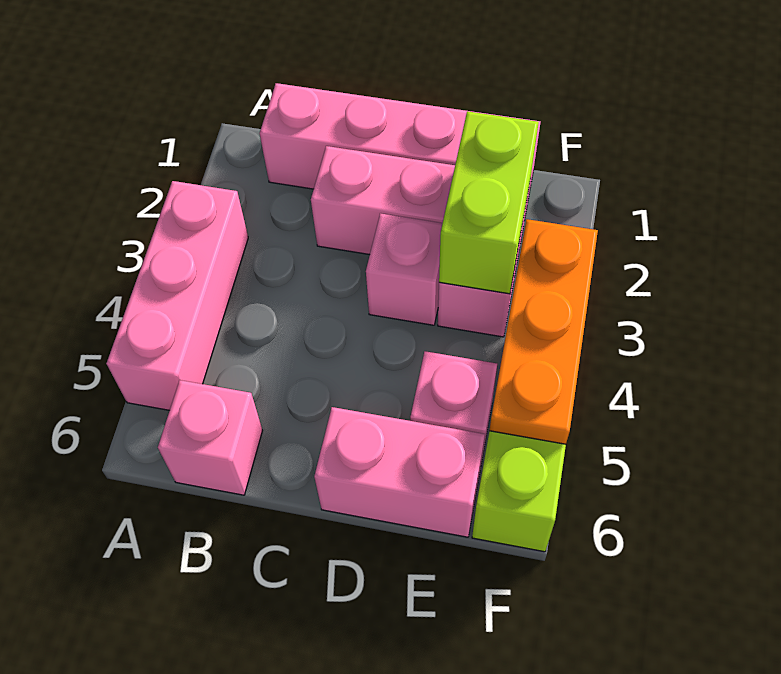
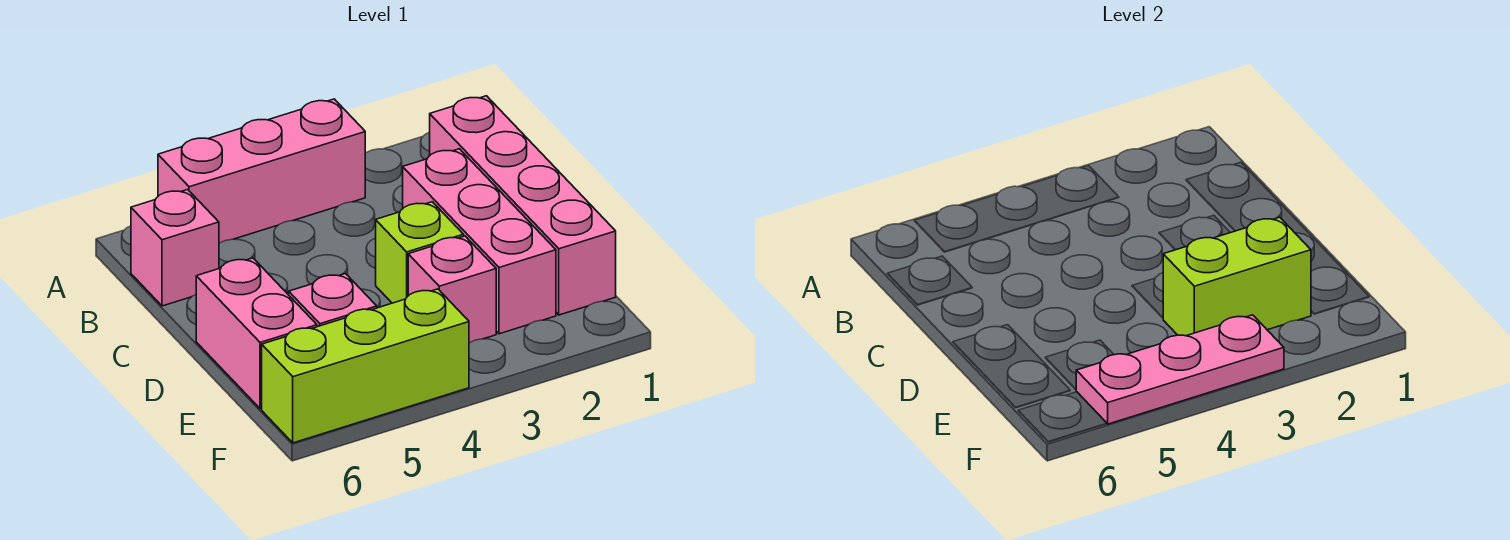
pink 1x1 brick [366,213,443,325] -> lime 1x1 brick [376,202,464,303]
orange 1x3 plate [489,219,598,444] -> pink 1x3 plate [1076,315,1284,424]

